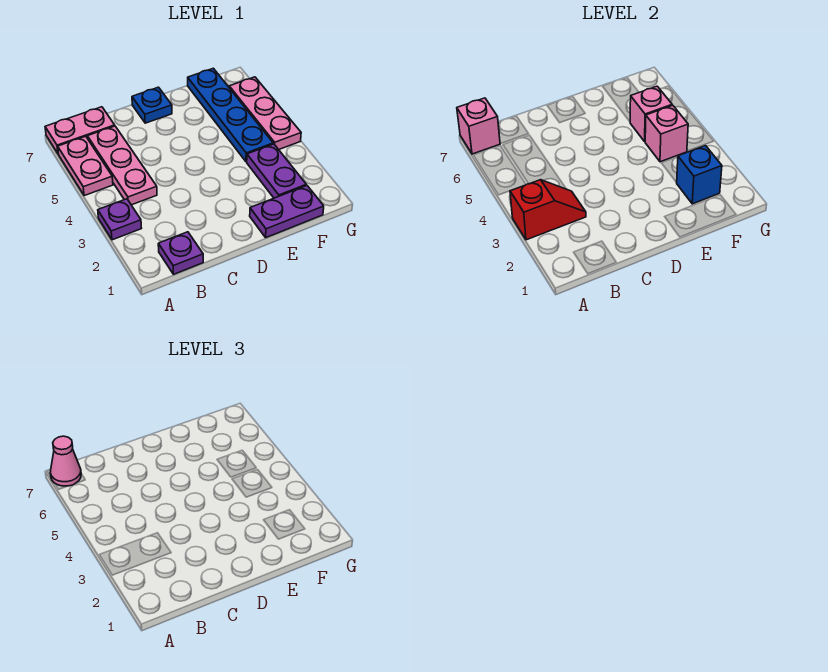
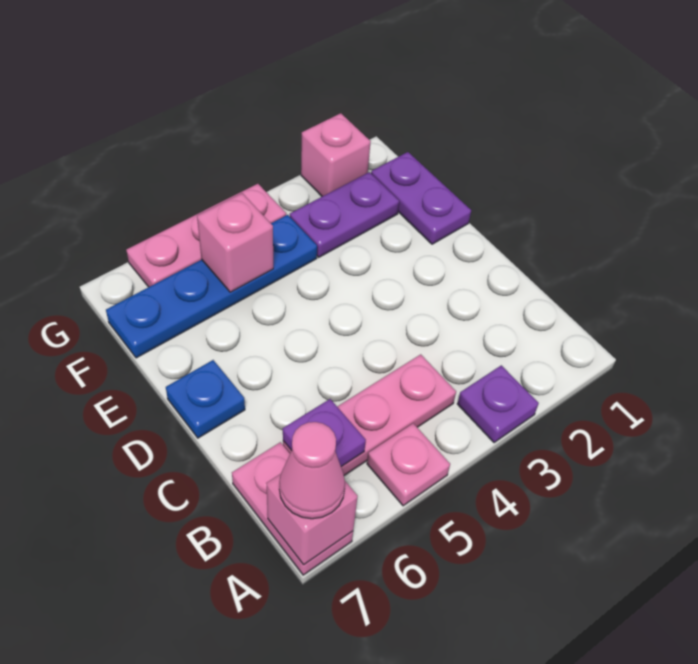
red 1x2 slope [510,180,586,240] -> none
pink 1x2 plate [58,136,113,196] -> pink 1x1 plate [367,423,450,506]
purple 1x1 plate [158,232,203,274] -> purple 1x1 plate moved to [283,399,366,467]
blue 1x1 brick [676,146,722,204] -> none
pink 1x1 brick [645,105,688,162] -> pink 1x1 brick moved to [301,113,371,196]

